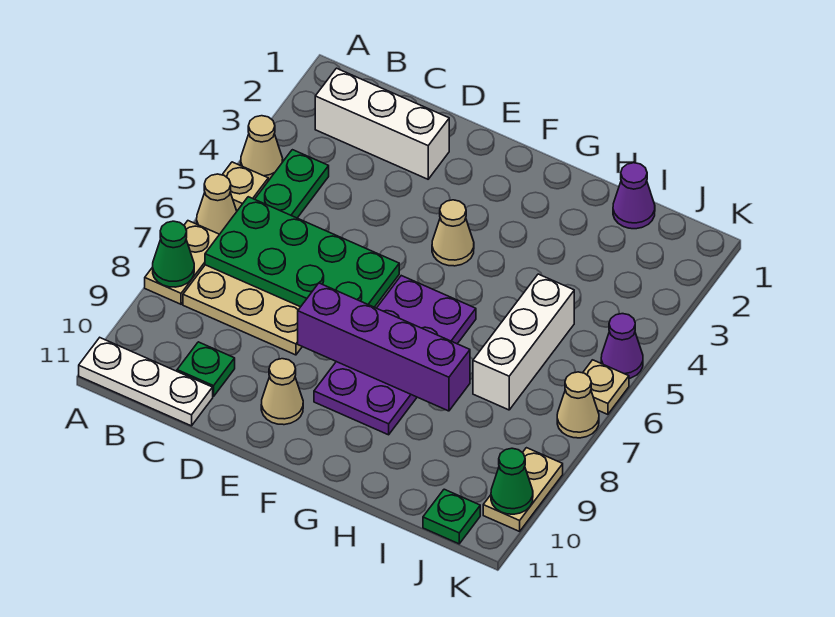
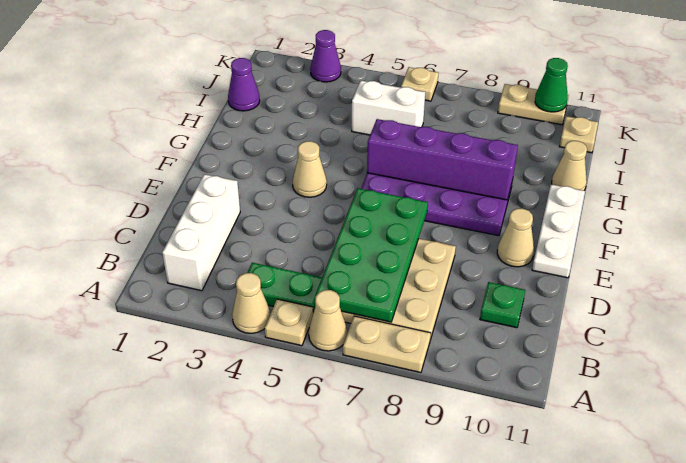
green 1x1 cone [153,221,194,287] -> none
white 1x3 plate [79,338,213,426] -> white 1x3 plate moved to [532,184,585,278]
purple 1x4 brick [298,283,470,411] -> purple 1x4 brick turned to [367,119,518,200]
white 1x3 brick [473,274,574,410] -> white 1x2 brick [352,81,425,135]
green 1x1 plate [423,489,480,544] -> tan 1x1 plate [559,116,598,153]
purple 1x1 cone [601,314,643,378] -> purple 1x1 cone moved to [310,30,341,82]
tan 1x1 cone [557,372,599,438] -> tan 1x1 cone moved to [552,141,587,190]

